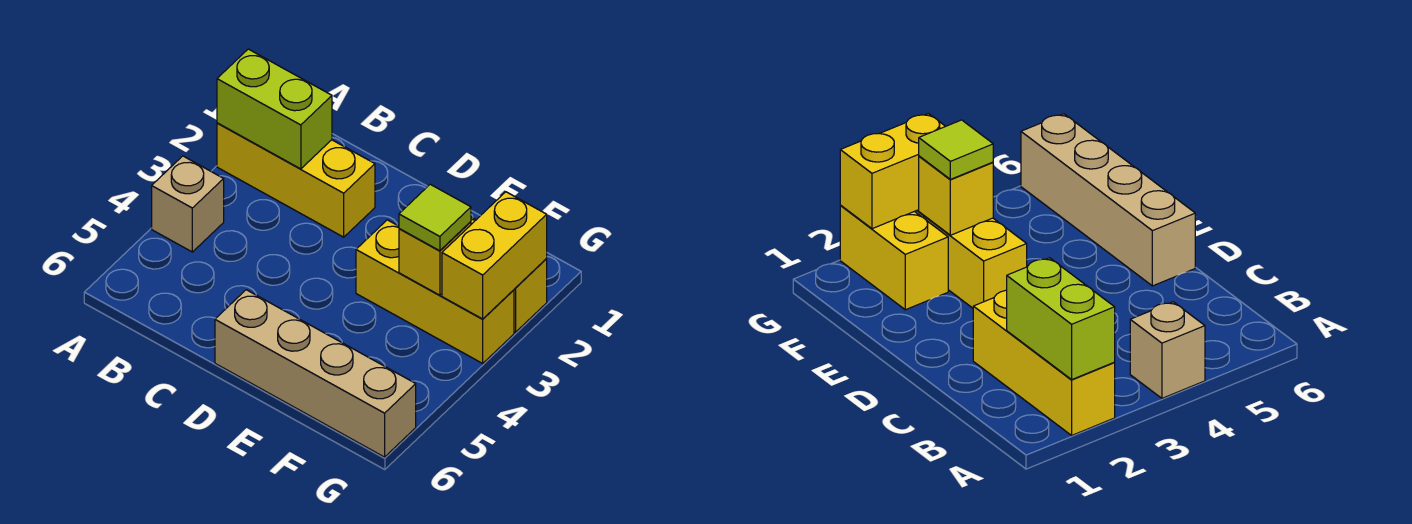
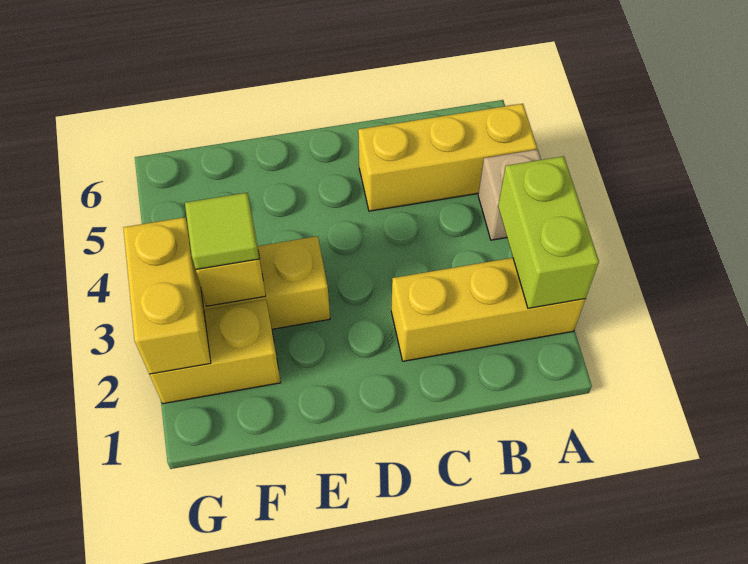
lime 1x2 brick [217,49,332,169] -> lime 1x2 brick turned to [498,156,599,308]
none -> yellow 1x3 brick [358,104,537,211]
tan 1x4 brick [215,290,416,457] -> none

